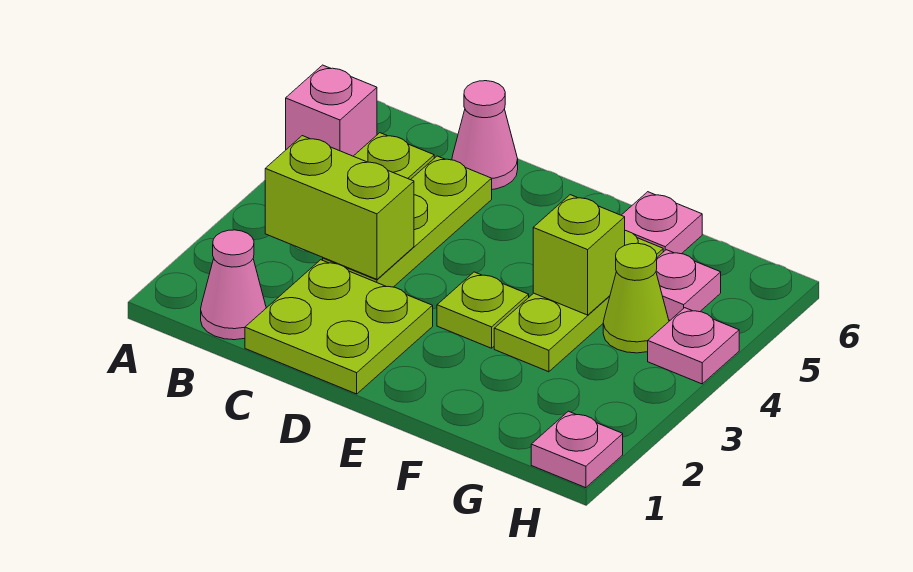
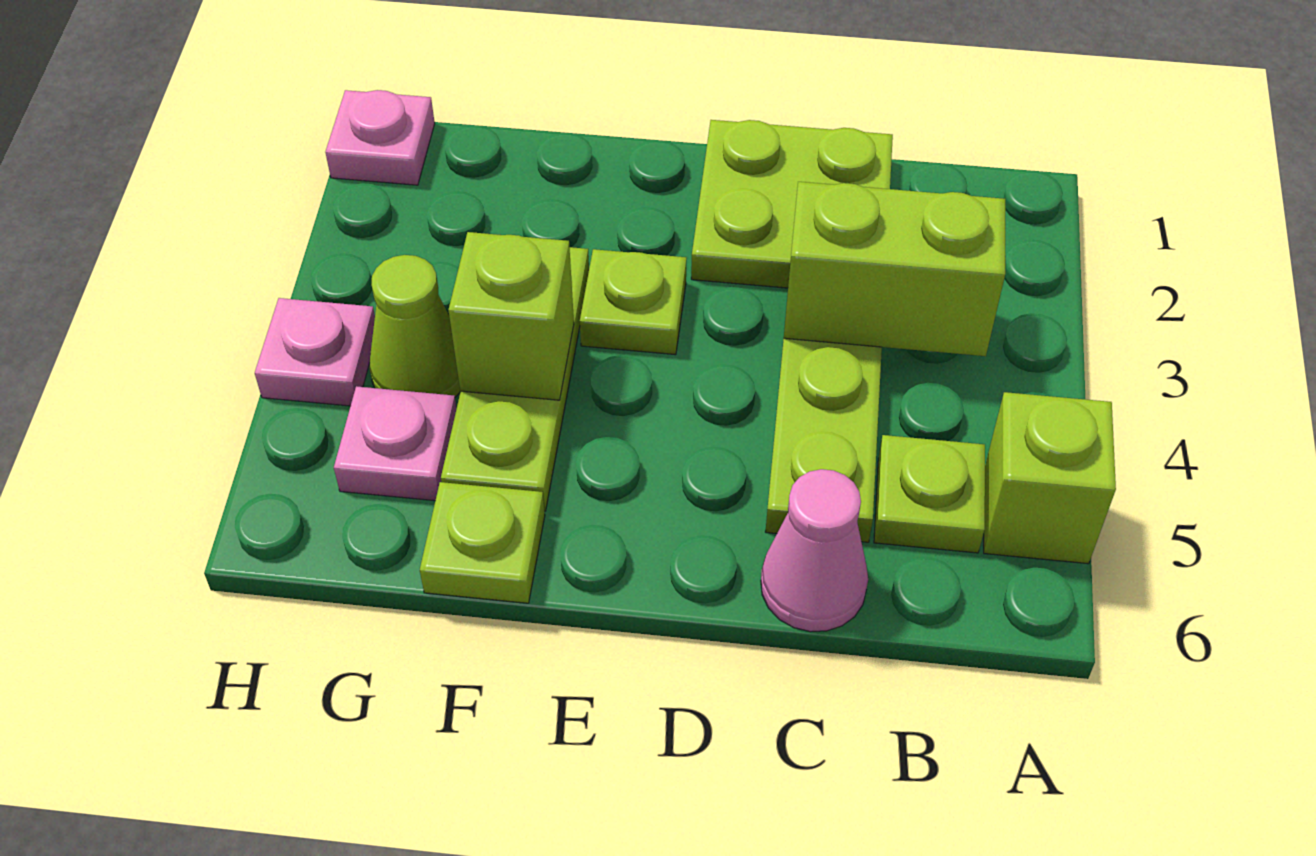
pink 1x1 brick [286,65,377,156] -> lime 1x1 brick [984,392,1116,564]
pink 1x1 cone [201,230,266,340] -> none
pink 1x1 plate [621,192,702,254] -> lime 1x1 plate [420,482,545,603]

